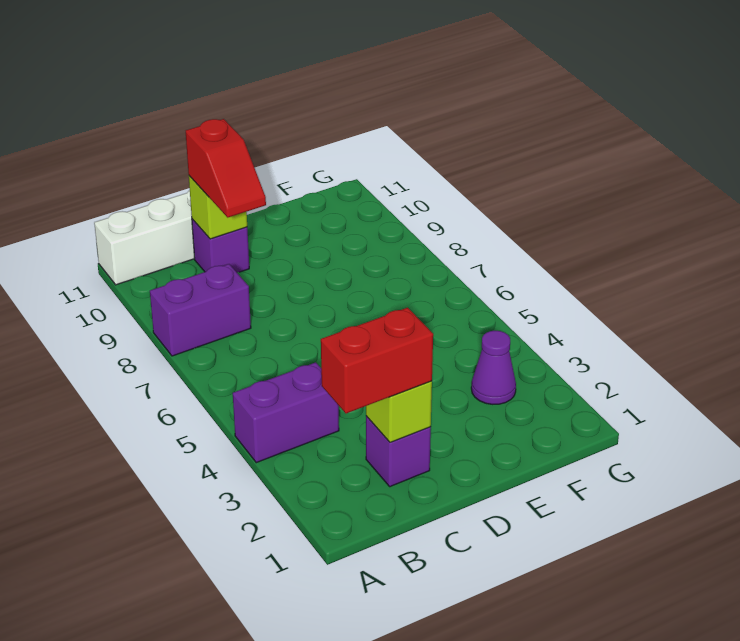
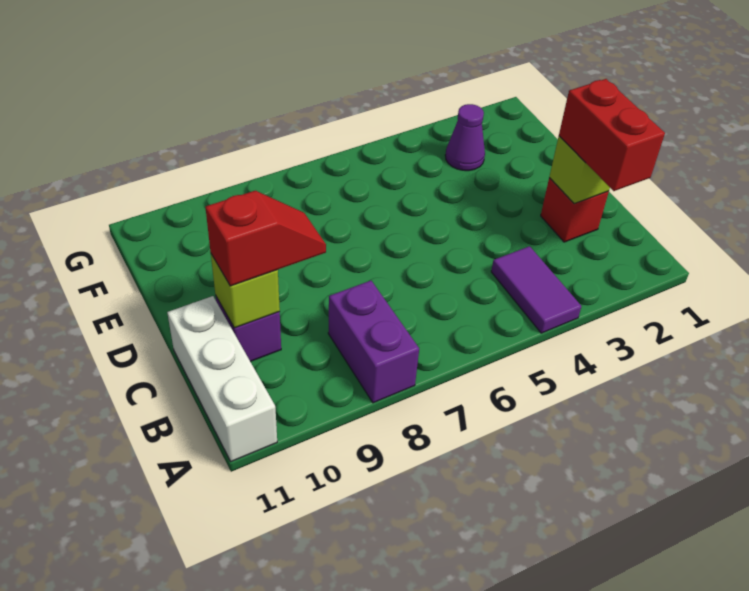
purple 1x2 brick [233,362,339,463] -> purple 1x2 tile [491,246,581,333]
purple 1x1 brick [366,416,431,487] -> red 1x1 brick [541,178,609,242]

